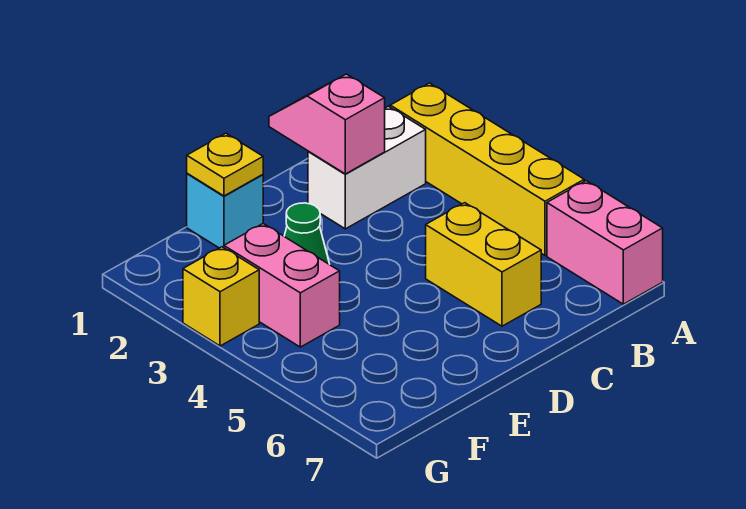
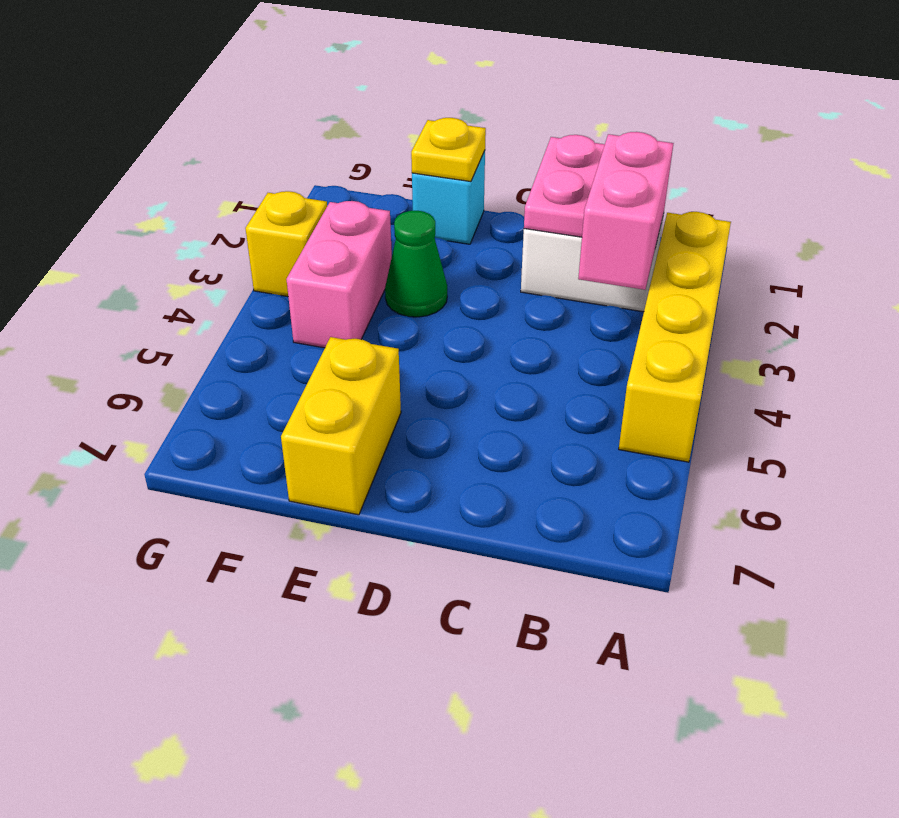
pink 1x2 brick [547,181,663,304] -> pink 1x2 brick moved to [578,132,673,290]
pink 1x2 slope [269,74,385,174] -> pink 1x2 plate [524,135,605,237]
yellow 1x2 brick [426,203,541,326] -> yellow 1x2 brick moved to [281,337,401,515]

